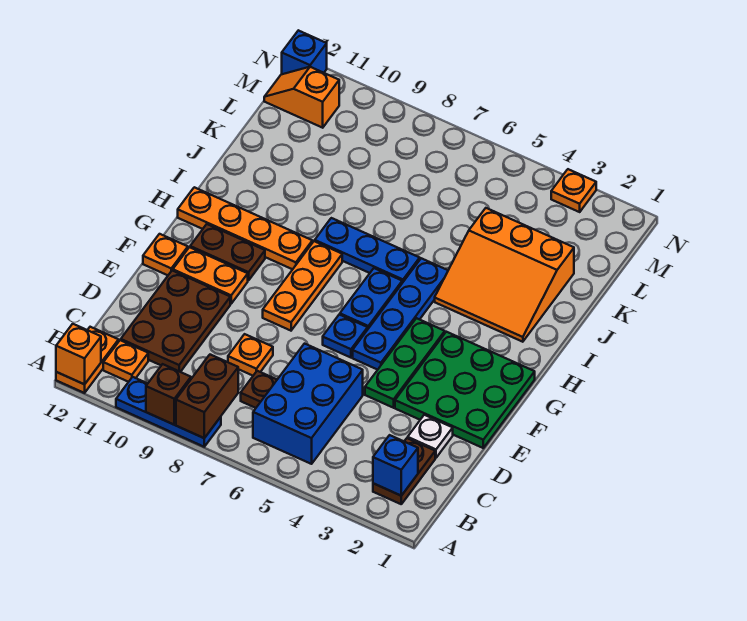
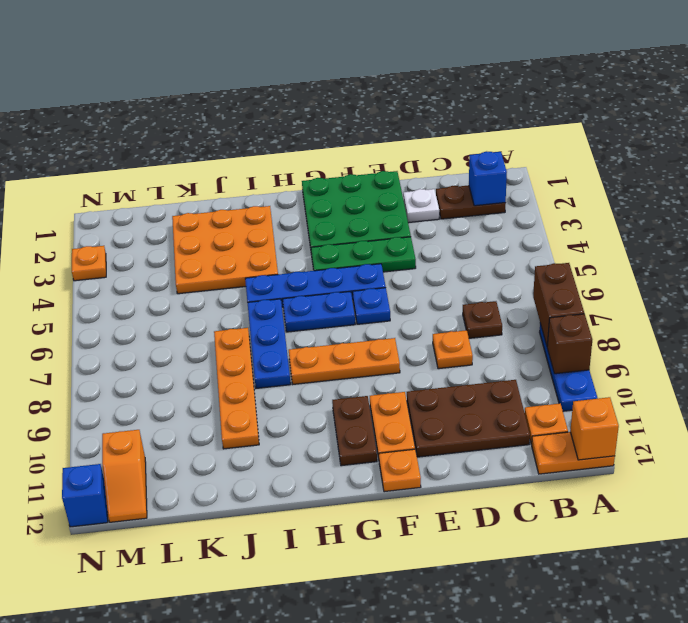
brown 1x2 brick [176,355,238,438] -> brown 1x2 brick turned to [533,263,584,346]
blue 2x3 brick [253,344,363,464] -> none
orange 1x4 plate [178,187,312,269] -> orange 1x4 plate moved to [214,328,259,449]
orange 3x3 slope [435,208,574,342] -> orange 3x3 plate [172,206,278,294]

